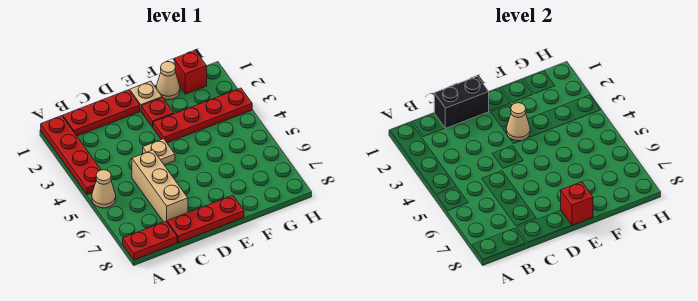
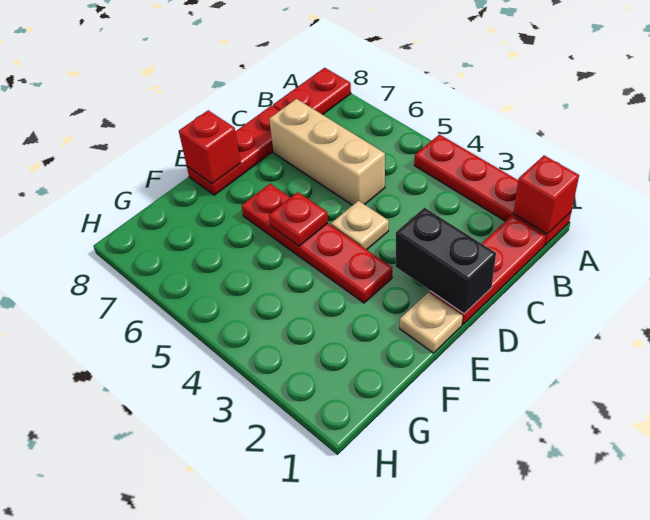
tan 1x1 cone [92,170,116,208] -> none
black 1x2 brick [434,76,489,128] -> black 1x2 brick turned to [396,208,496,314]
red 1x1 plate [141,98,174,127] -> red 1x1 plate moved to [269,192,328,246]
red 1x4 plate [153,88,252,143] -> red 1x4 plate turned to [242,184,392,303]
tan 1x1 cone [506,103,530,141] -> none
tan 1x1 cone [156,62,180,100] -> none
red 1x1 brick [174,50,207,94] -> red 1x1 brick moved to [513,156,579,234]

